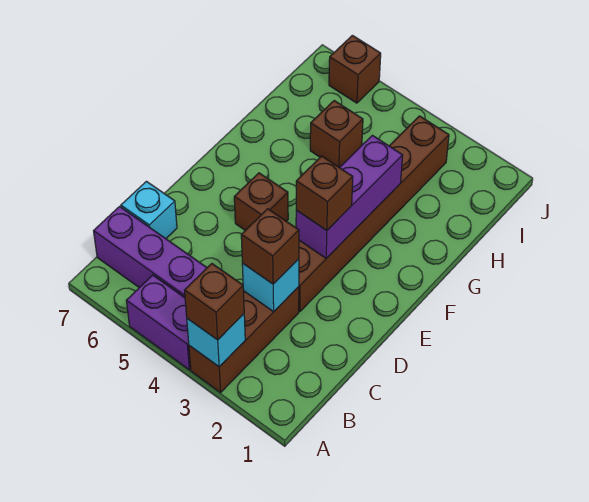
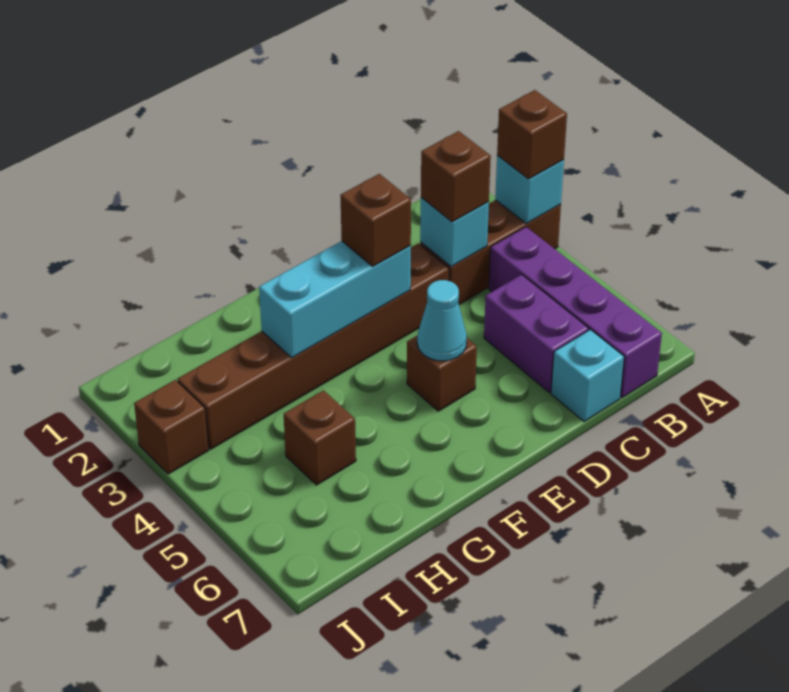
purple 1x2 brick [126,275,191,370] -> purple 1x2 brick moved to [484,275,589,393]
purple 1x3 brick [296,135,403,258] -> cyan 1x3 brick [259,241,411,358]
none -> cyan 1x1 cone [417,280,467,361]
brown 1x1 brick [329,35,381,103] -> brown 1x1 brick moved to [134,380,209,474]

